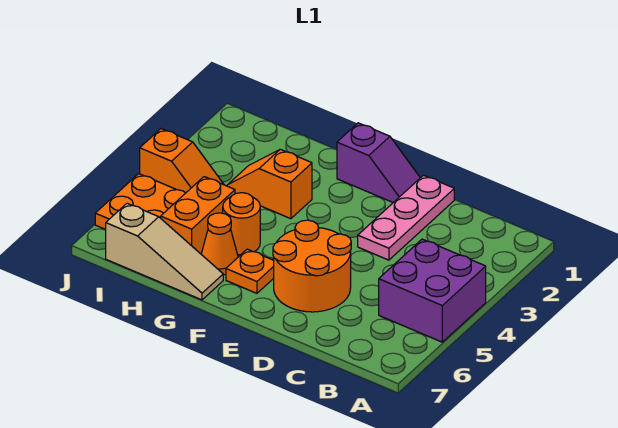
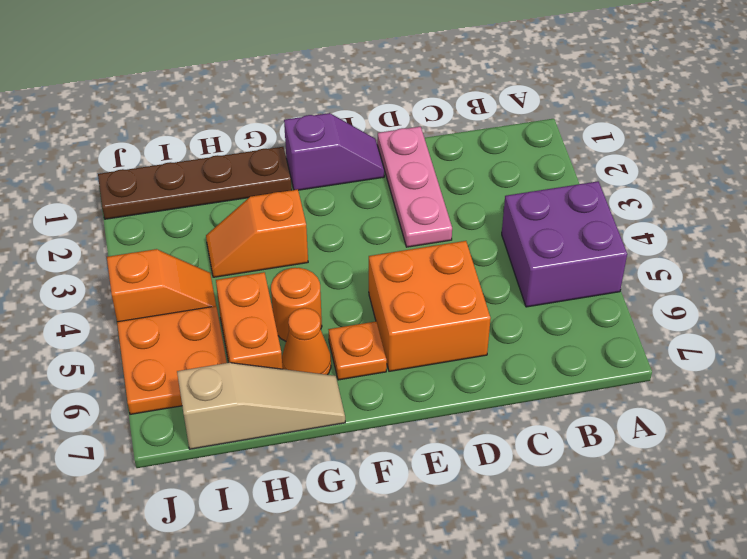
orange 2x2 round brick [273,220,351,312] -> orange 2x2 brick [369,241,491,371]
none -> brown 1x4 plate [98,147,292,219]

